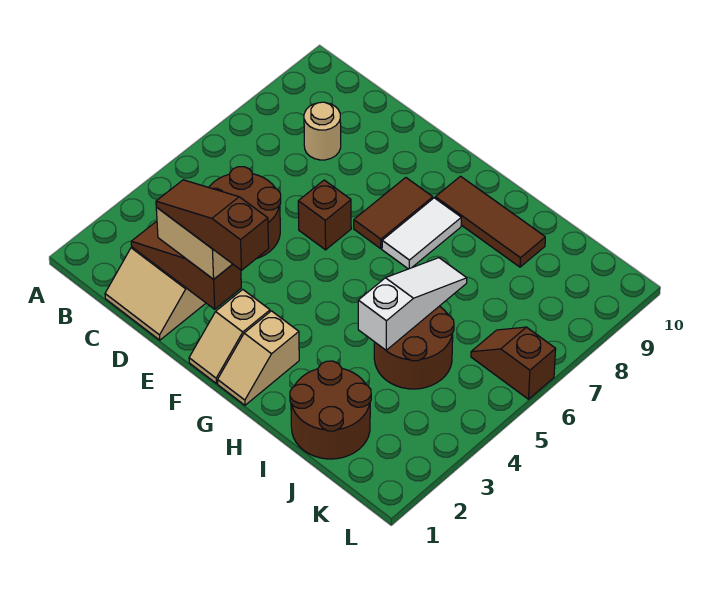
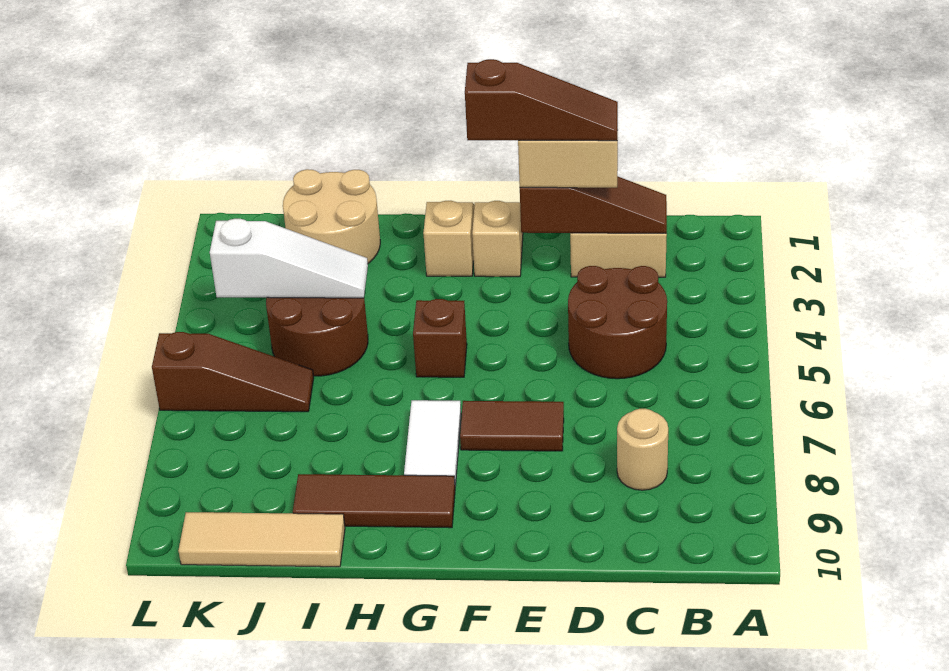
brown 1x1 brick [298,180,351,250] -> brown 1x1 brick moved to [413,299,467,377]
brown 1x2 tile [354,178,433,249] -> brown 1x2 tile turned to [460,401,564,451]
brown 2x2 round brick [290,361,371,459] -> tan 2x2 round brick [283,169,380,263]
white 1x3 slope [358,258,467,350] -> white 1x3 slope turned to [210,219,368,298]
none -> tan 1x3 tile [178,512,345,567]
brown 1x2 slope [471,327,556,399] -> brown 1x3 slope [152,332,314,412]

